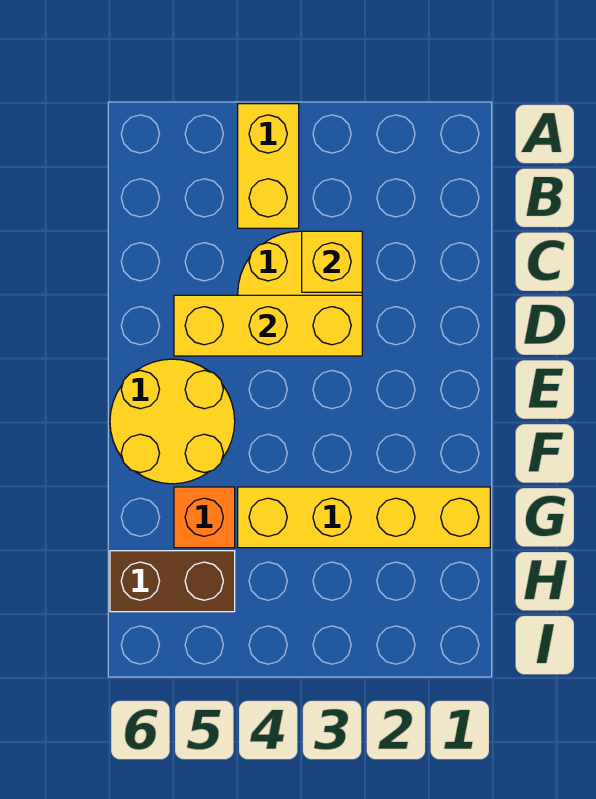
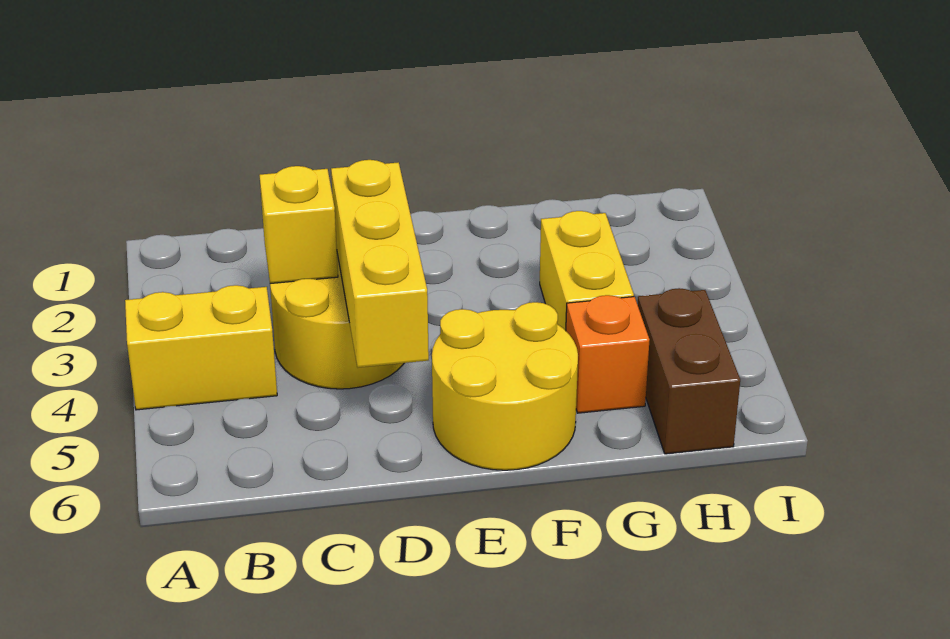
yellow 1x4 brick [238,487,490,548] -> yellow 1x2 brick [540,211,634,331]

